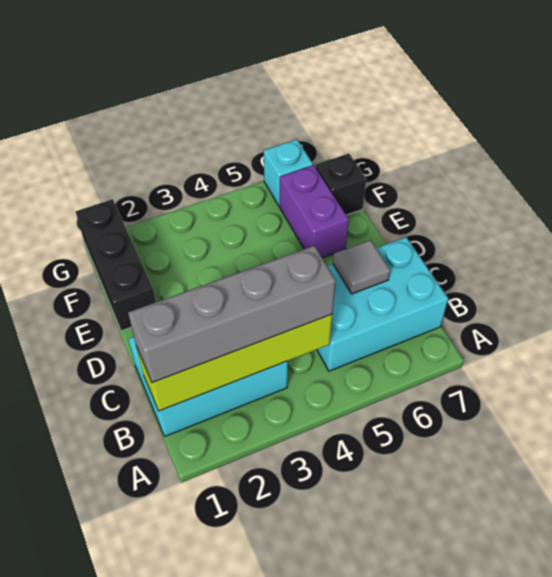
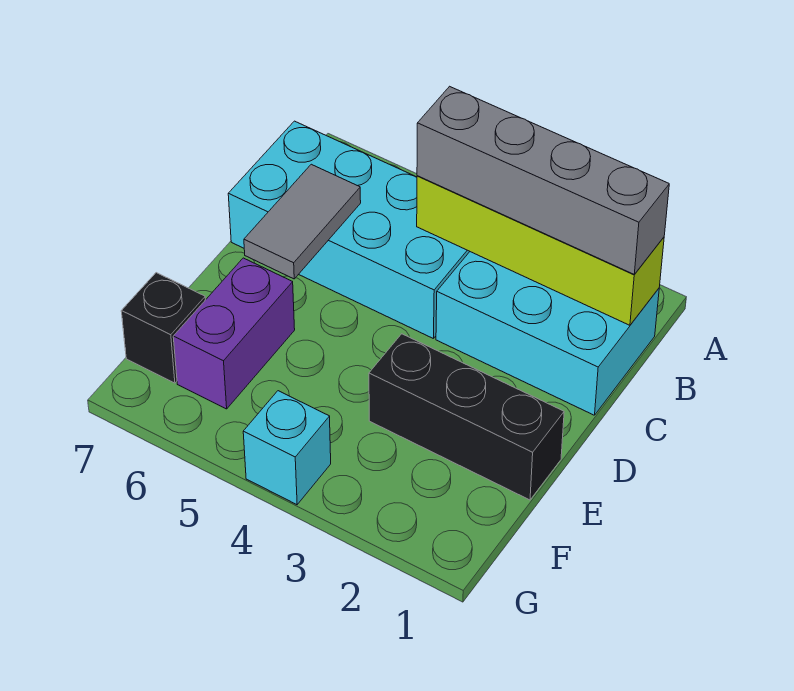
cyan 2x3 brick [317,237,448,371] -> cyan 2x4 brick [228,121,470,339]
grey 1x1 tile [333,240,390,294] -> grey 1x2 tile [244,164,361,279]
black 1x3 brick [76,199,156,331] -> black 1x3 brick turned to [369,334,564,500]
cyan 1x1 brick [264,140,313,206] -> cyan 1x1 brick moved to [243,391,331,505]

